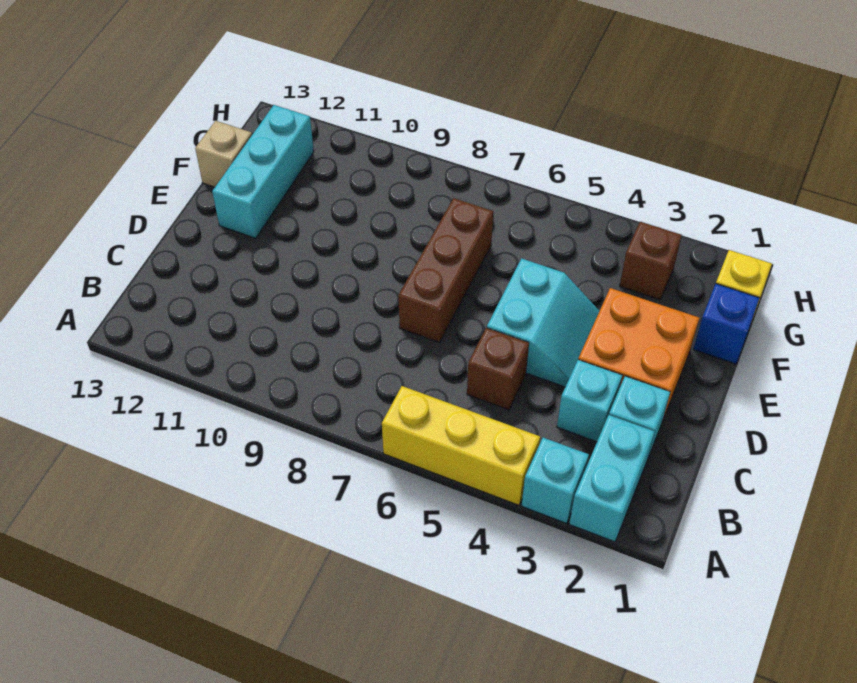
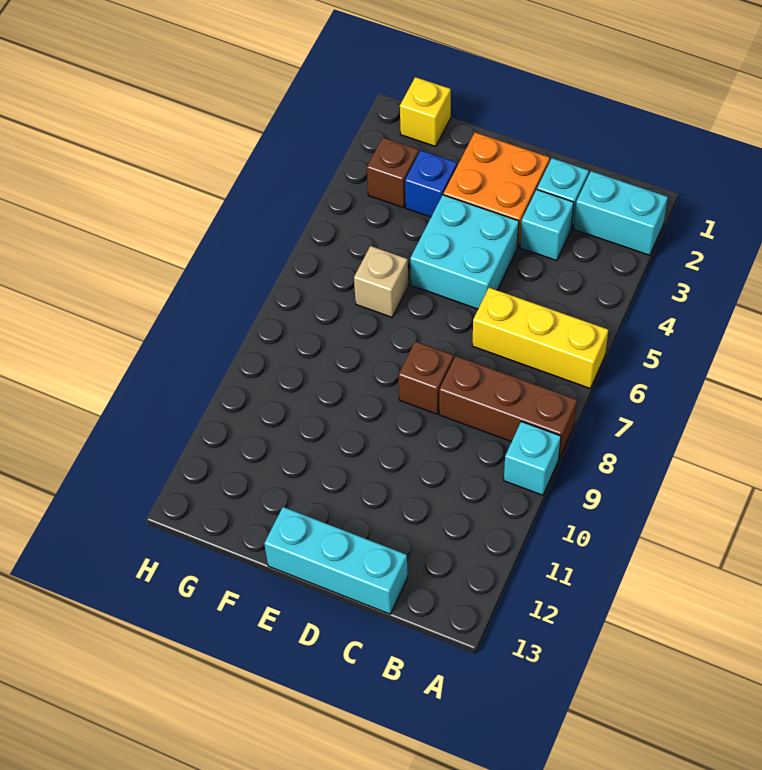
cyan 1x1 brick [522,438,589,524] -> cyan 1x1 brick moved to [504,421,561,495]
yellow 1x3 brick [382,386,540,505] -> yellow 1x3 brick turned to [472,288,608,388]
brown 1x1 brick [467,328,529,410] -> brown 1x1 brick moved to [399,341,454,414]
cyan 2x2 slope [487,258,599,387] -> cyan 2x2 brick [410,195,519,309]
brown 1x3 brick [398,198,493,343] -> brown 1x3 brick moved to [439,356,577,458]
cyan 1x3 brick [212,105,314,238] -> cyan 1x3 brick moved to [264,507,408,614]
blue 1x1 brick [693,284,759,364] -> blue 1x1 brick moved to [405,150,457,217]
tan 1x1 brick [195,121,252,187] -> tan 1x1 brick moved to [354,246,408,317]

